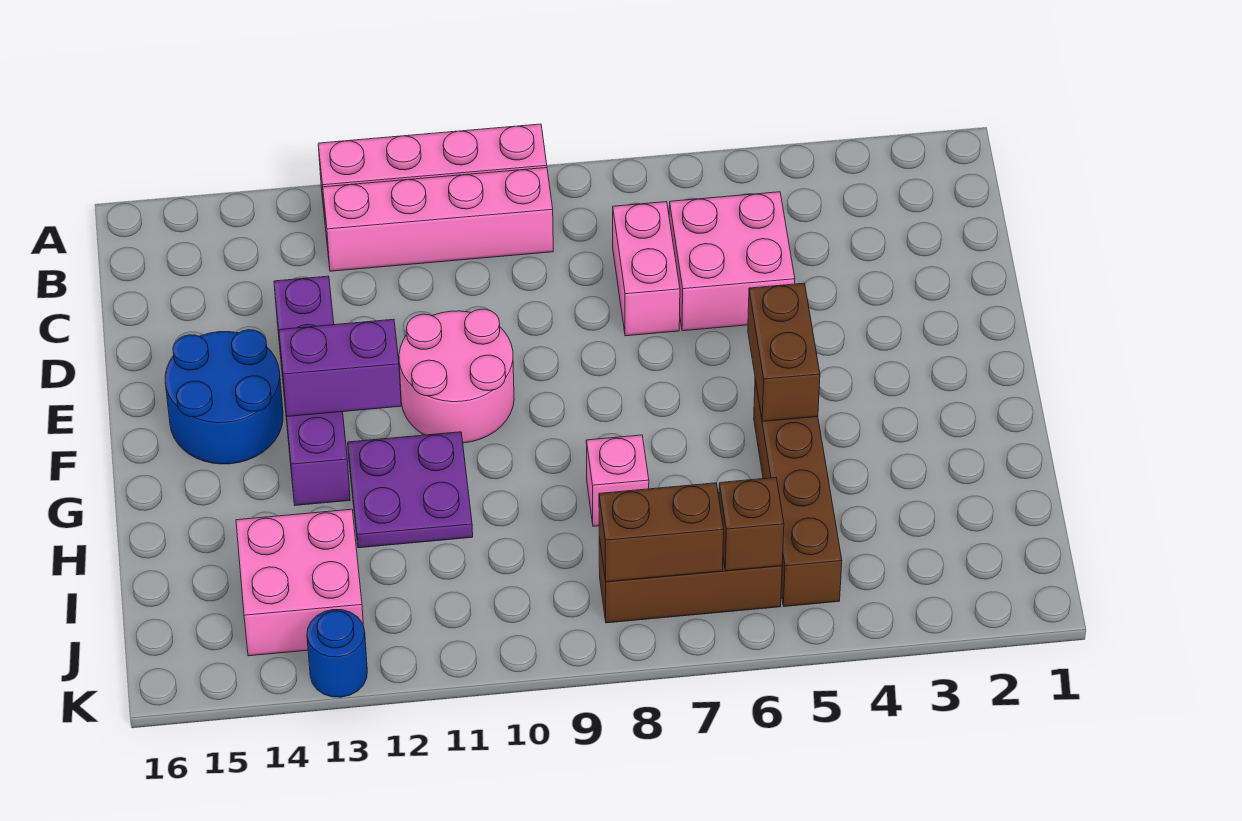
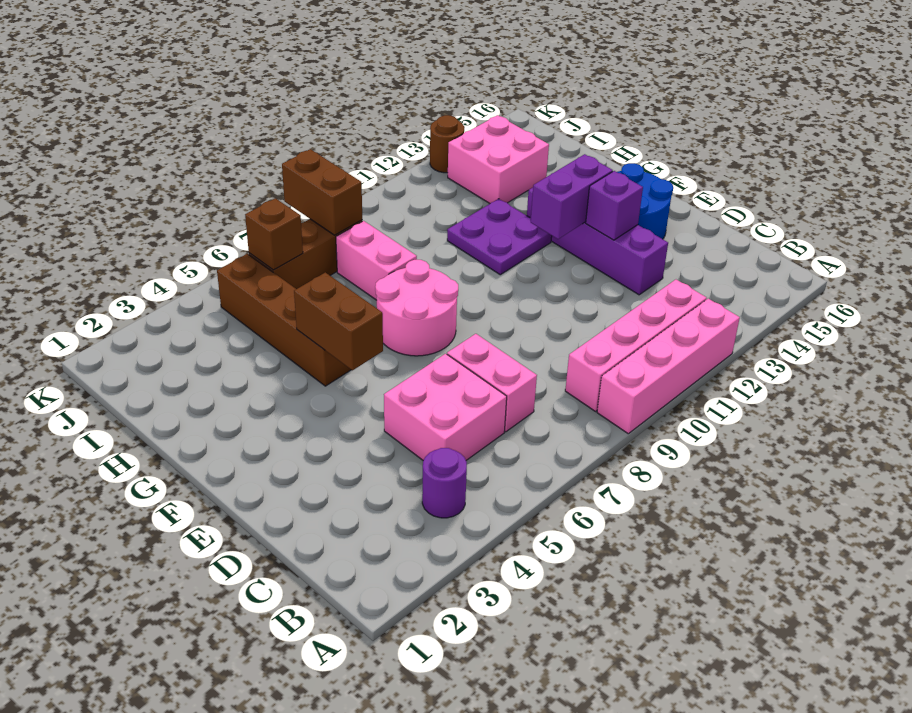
none -> purple 1x1 round brick [422,448,467,518]
pink 2x2 round brick [399,309,514,443] -> pink 2x2 round brick moved to [375,260,458,356]
none -> purple 1x1 brick [586,171,643,240]
pink 1x1 brick [586,435,649,526] -> pink 1x2 brick [336,221,417,300]
brown 1x2 brick [599,483,724,582] -> brown 1x2 brick turned to [282,149,362,235]
blue 1x1 round brick [307,610,367,697] -> brown 1x1 round brick [430,115,464,173]

